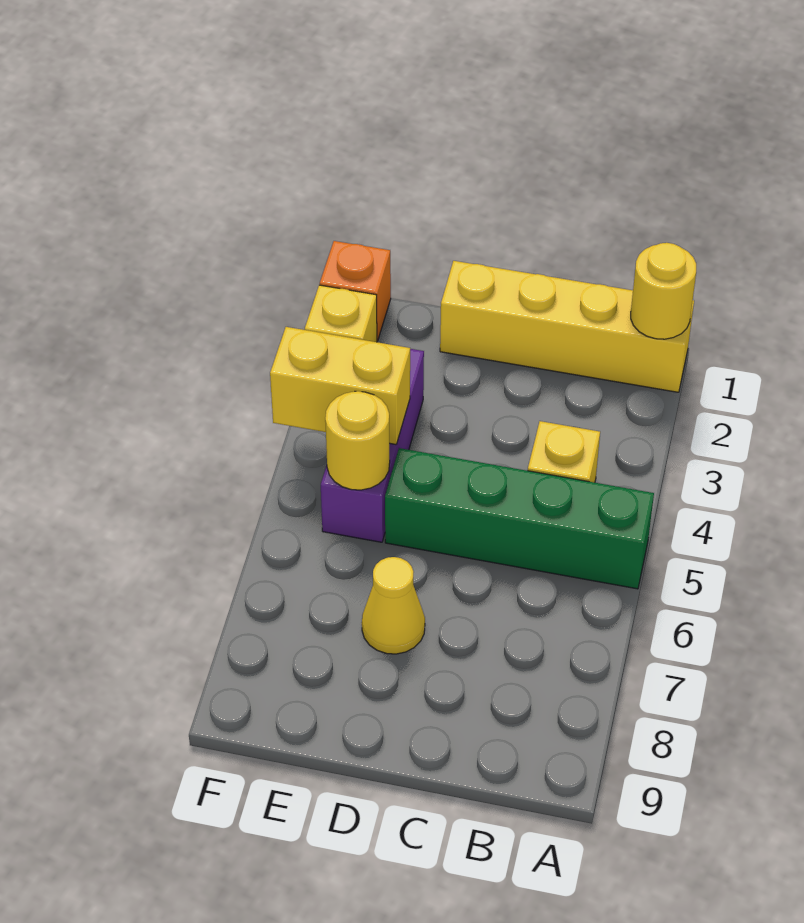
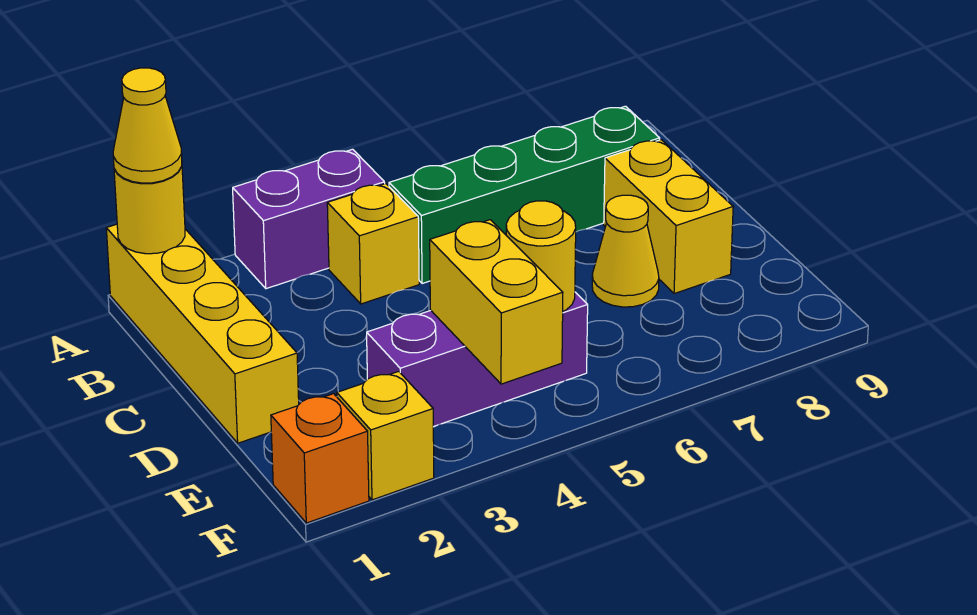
none -> yellow 1x1 cone [113,68,182,183]
none -> purple 1x2 brick [233,149,385,289]
green 1x4 brick [385,448,654,589] -> green 1x4 brick turned to [389,106,660,284]
none -> yellow 1x2 brick [604,140,733,294]

